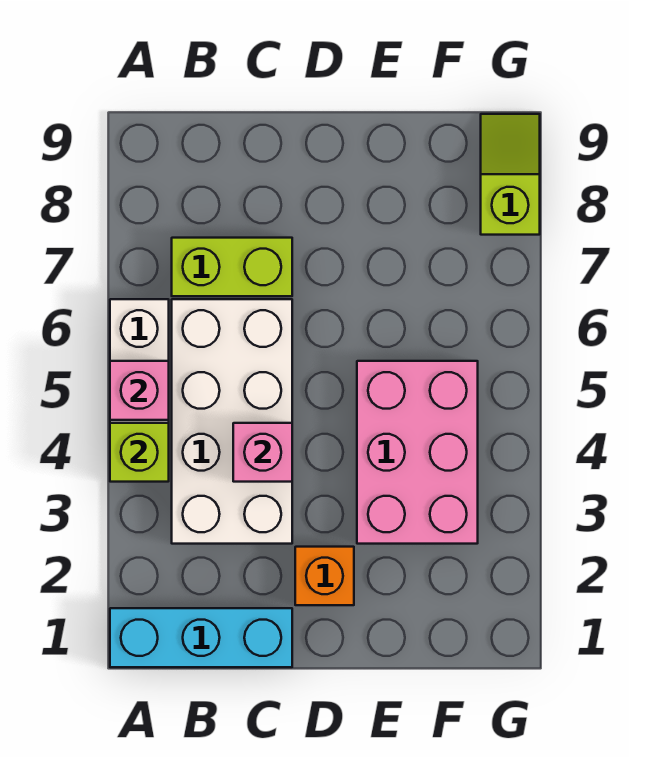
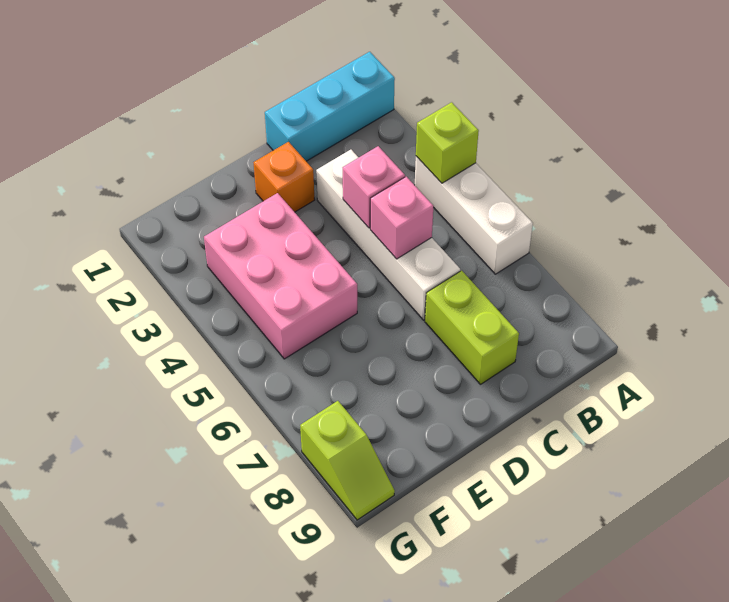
pink 1x1 brick [110,361,169,420] -> pink 1x1 brick moved to [370,177,433,259]
white 2x4 brick [172,299,292,544] -> white 1x4 brick [316,150,460,320]
lime 1x2 brick [172,238,292,296] -> lime 1x2 brick turned to [425,271,519,384]

